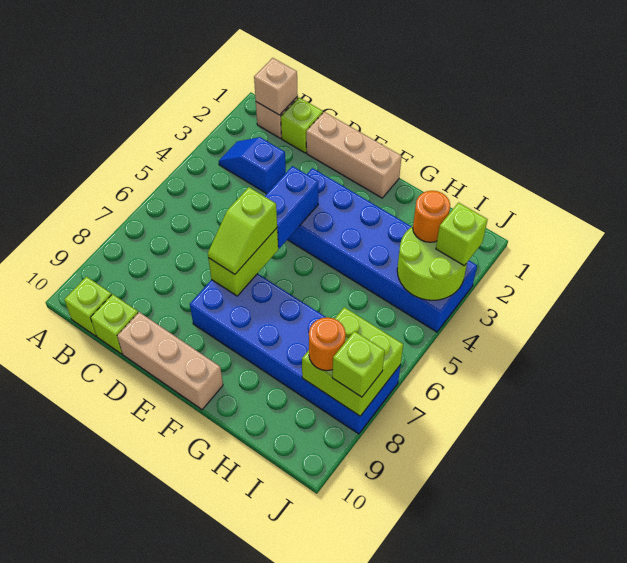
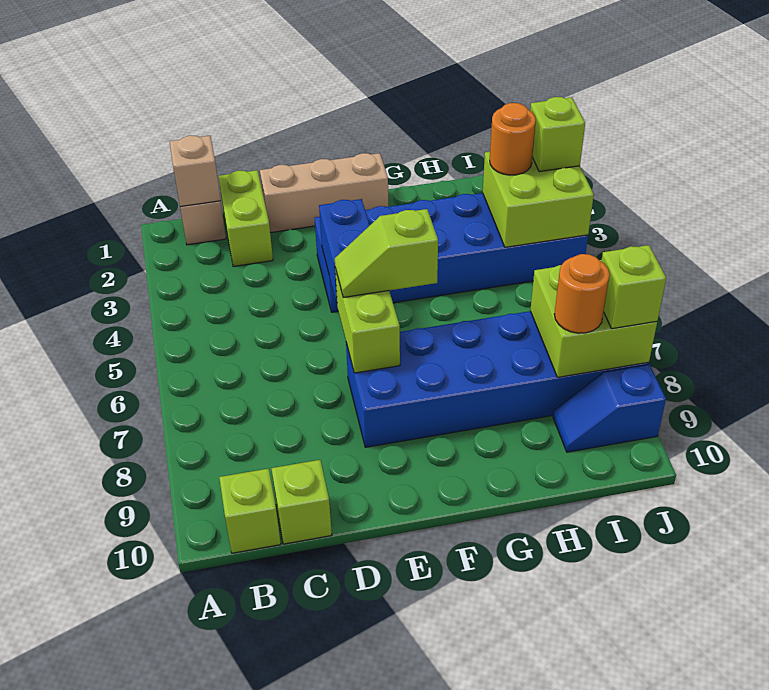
blue 1x2 slope [219,137,286,194] -> blue 1x2 slope moved to [553,364,666,452]
lime 1x1 brick [281,97,323,153] -> lime 1x2 brick [218,170,273,267]
tan 1x3 brick [117,312,223,410] -> none
lime 1x2 slope [208,187,277,274] -> lime 1x2 slope turned to [335,209,438,297]
lime 2x2 round brick [397,226,467,300] -> lime 2x2 brick [483,152,594,247]

